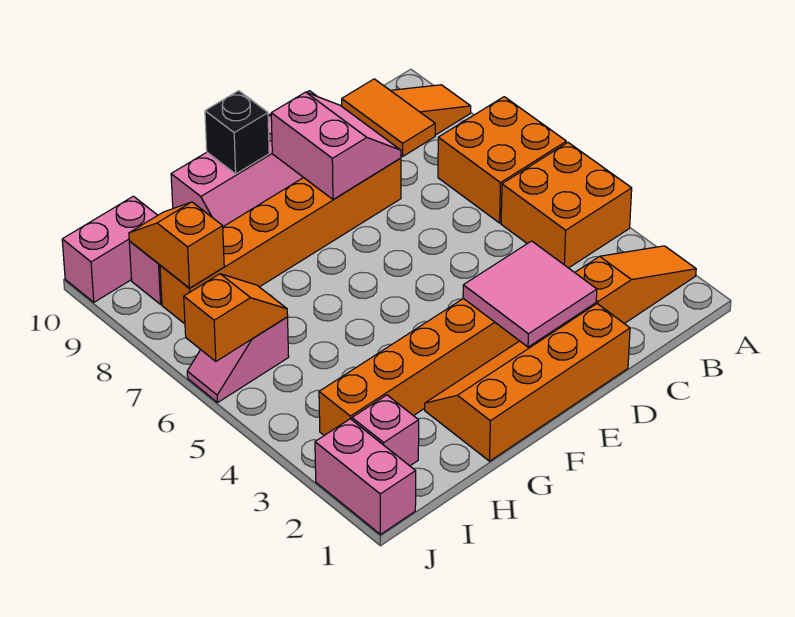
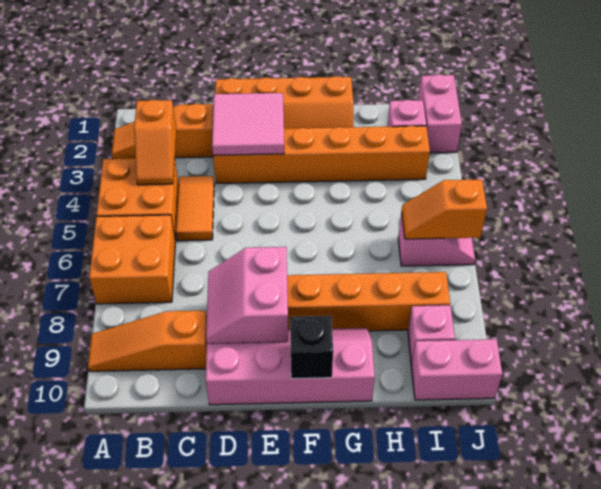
orange 1x2 tile [342,79,435,157] -> orange 1x2 tile moved to [176,176,214,241]
orange 1x2 slope [129,202,224,288] -> orange 1x2 slope moved to [134,100,176,185]

